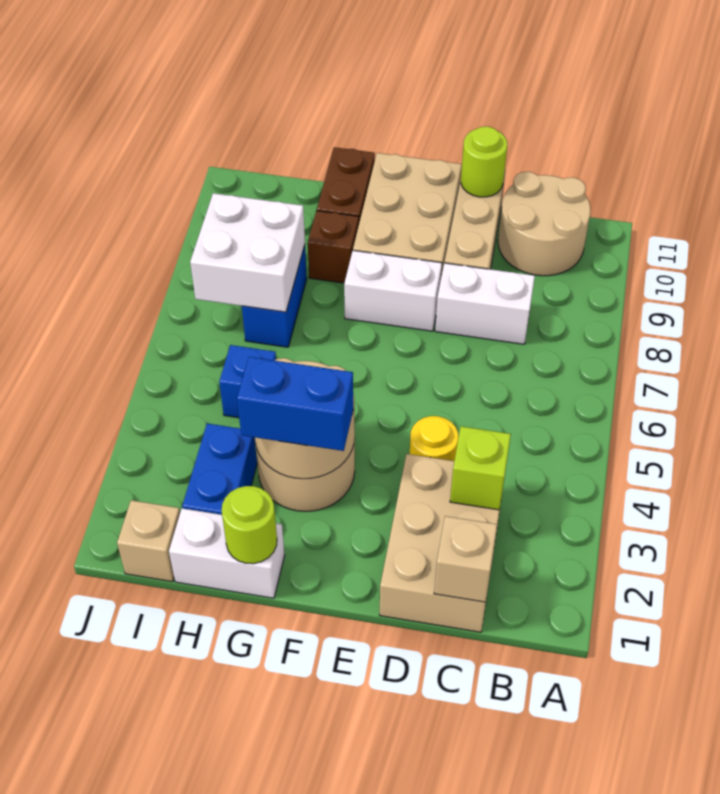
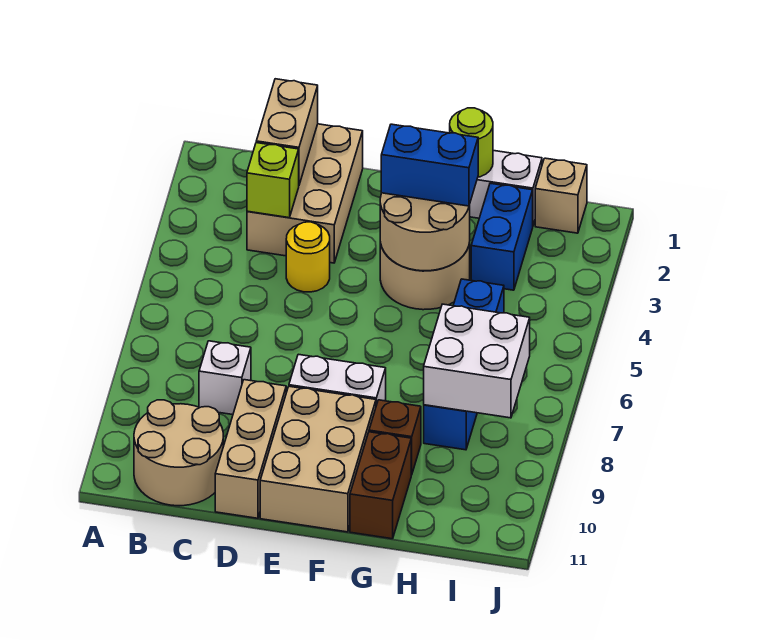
tan 1x1 brick [434,516,497,602] -> tan 1x2 brick [256,79,318,185]
white 1x2 brick [435,263,535,344] -> white 1x1 brick [199,341,251,415]
lime 1x1 round brick [461,126,507,197] -> none

